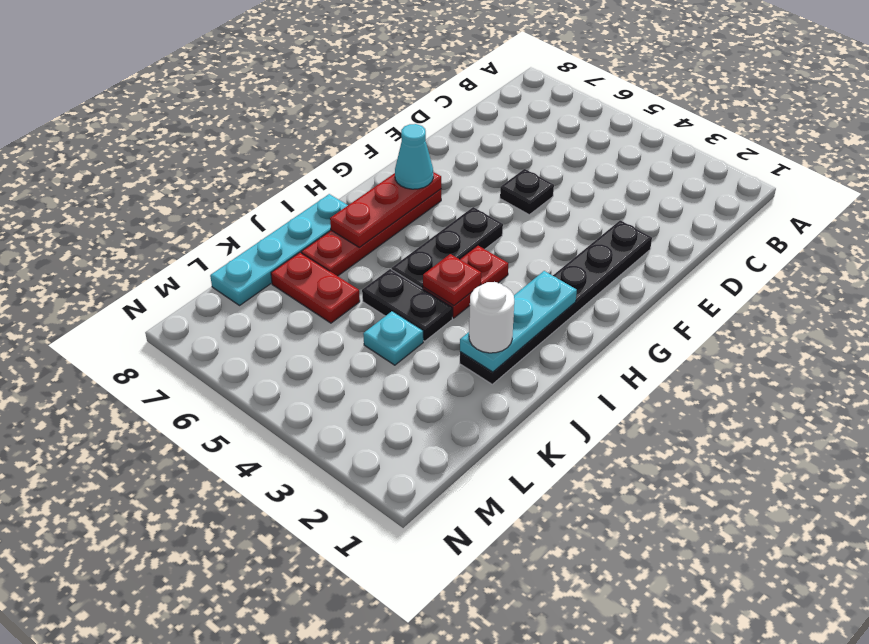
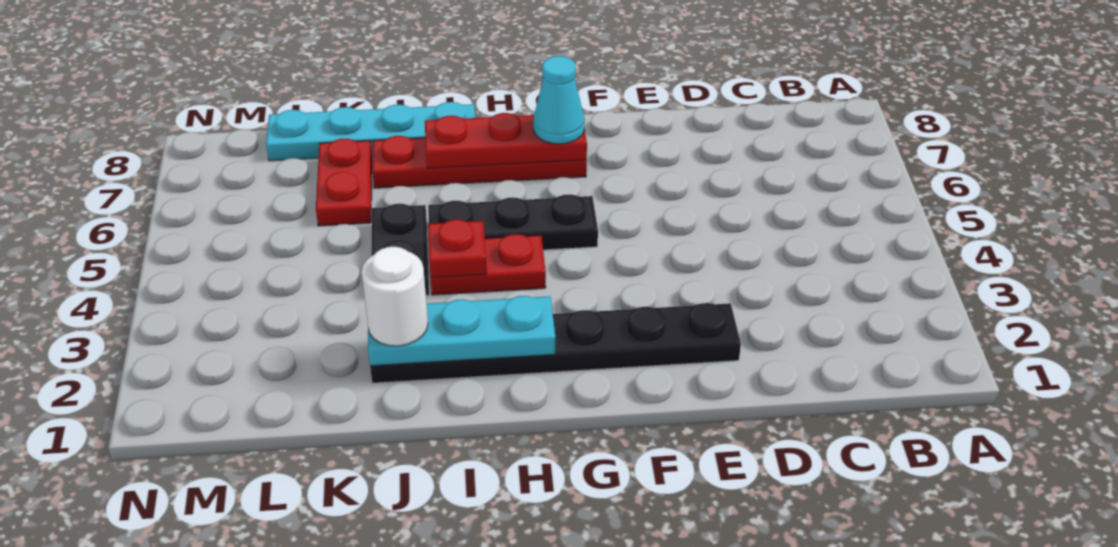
black 1x1 plate [500,169,554,215] -> none
cyan 1x1 plate [363,311,423,365] -> none

